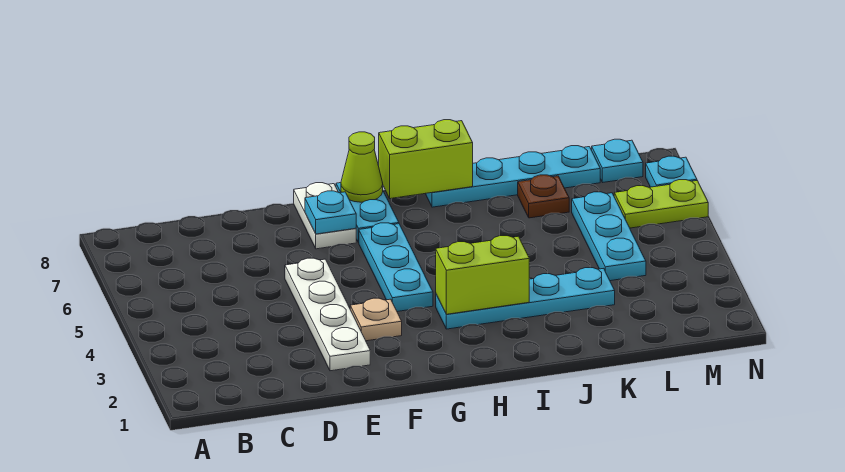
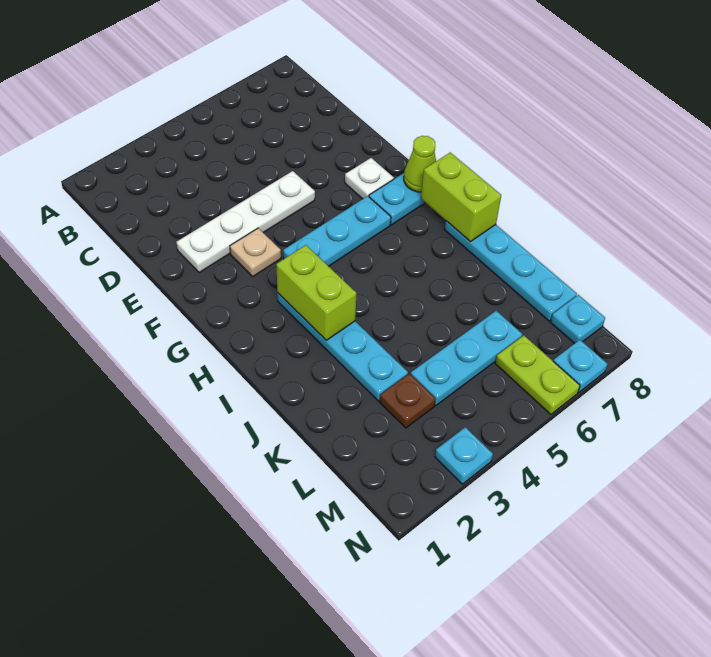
white 1x2 plate [294,183,356,249] -> white 1x1 plate [345,158,394,199]
cyan 1x1 plate [305,191,356,234] -> cyan 1x1 plate moved to [435,427,493,484]
brown 1x1 plate [518,175,569,218] -> brown 1x1 plate moved to [380,373,436,428]

